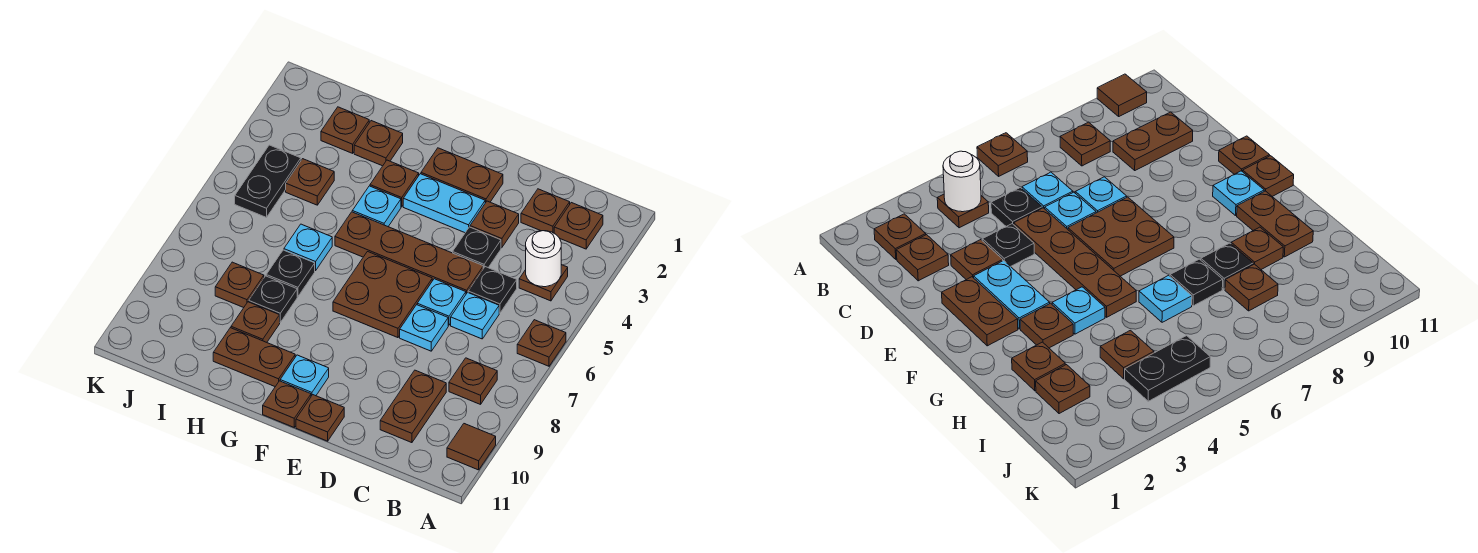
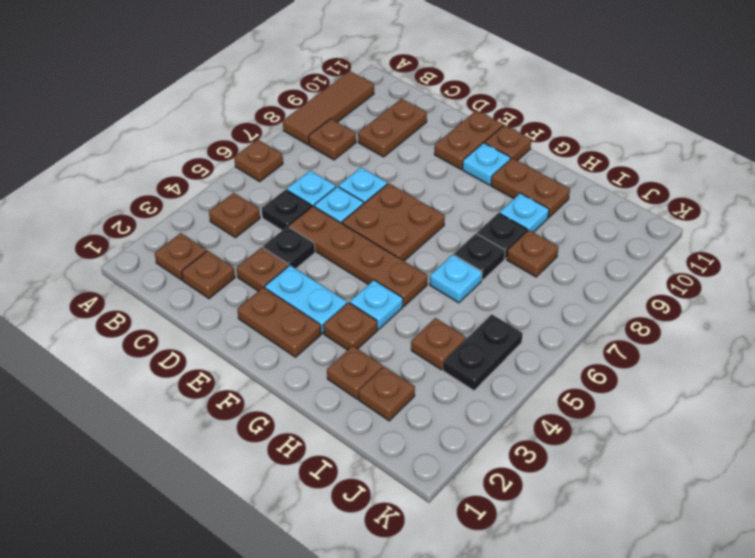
brown 1x1 tile [447,424,496,470] -> brown 1x3 tile [283,71,374,145]
white 1x1 round brick [526,231,561,287] -> none
brown 1x1 plate [296,395,344,441] -> brown 1x2 plate [434,110,503,169]
brown 1x1 plate [231,302,280,342] -> cyan 1x1 plate [500,193,549,232]

